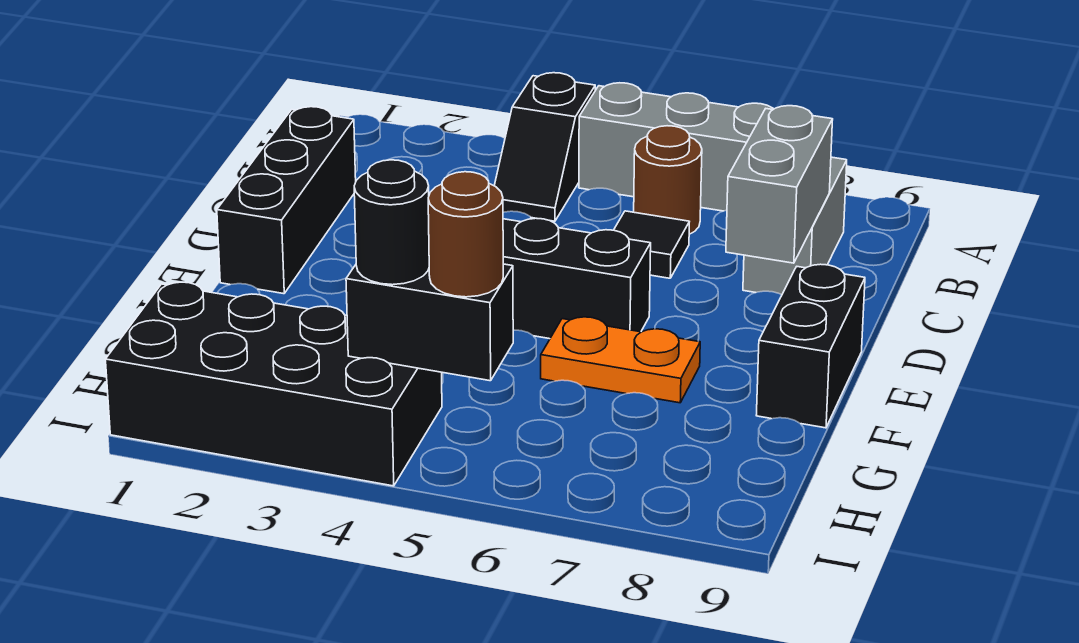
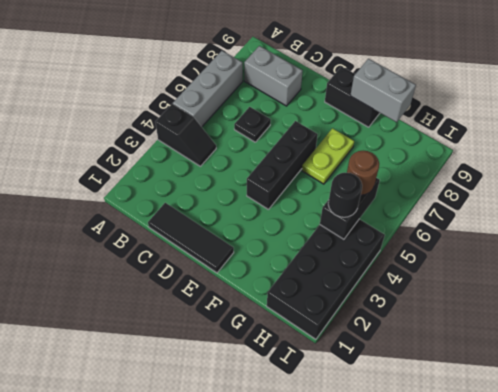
brown 1x1 round brick [634,126,702,234] -> none
black 1x3 brick [217,107,356,294] -> black 1x3 tile [148,203,234,273]
black 1x1 tile [614,211,689,278] -> black 1x1 plate [234,107,271,142]
grey 1x2 brick [726,106,833,263] -> grey 1x2 brick moved to [350,59,416,122]
orange 1x2 plate [541,317,700,403] -> lime 1x2 plate [302,128,354,184]

